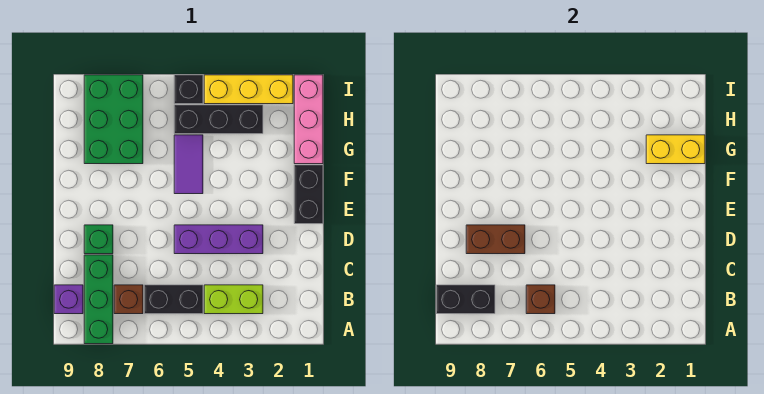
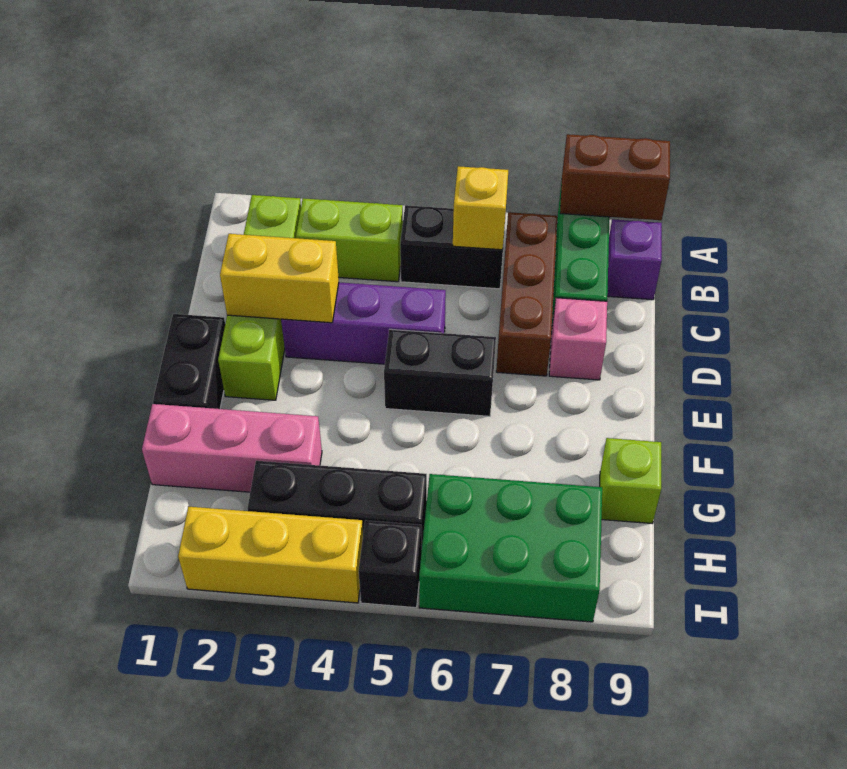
none -> lime 1x4 brick [218,195,301,400]
brown 1x1 brick [526,285,555,314] -> yellow 1x1 brick [453,166,508,250]
brown 1x1 brick [114,285,143,314] -> brown 1x3 brick [496,212,557,376]
black 1x2 brick [436,285,495,314] -> black 1x2 brick moved to [384,329,496,416]
brown 1x2 brick [466,225,525,254] -> brown 1x2 brick moved to [560,134,670,220]
green 1x1 brick [84,225,113,254] -> pink 1x1 brick [549,298,607,380]
purple 1x2 tile [174,135,203,194] -> none
pink 1x3 brick [294,75,323,164] -> pink 1x3 brick turned to [142,404,322,492]
yellow 1x2 brick [646,135,705,164] -> yellow 1x2 brick moved to [220,234,339,323]
green 2x3 brick [84,75,143,164] -> green 2x3 brick turned to [419,474,602,622]
none -> lime 1x1 brick [600,438,661,523]

